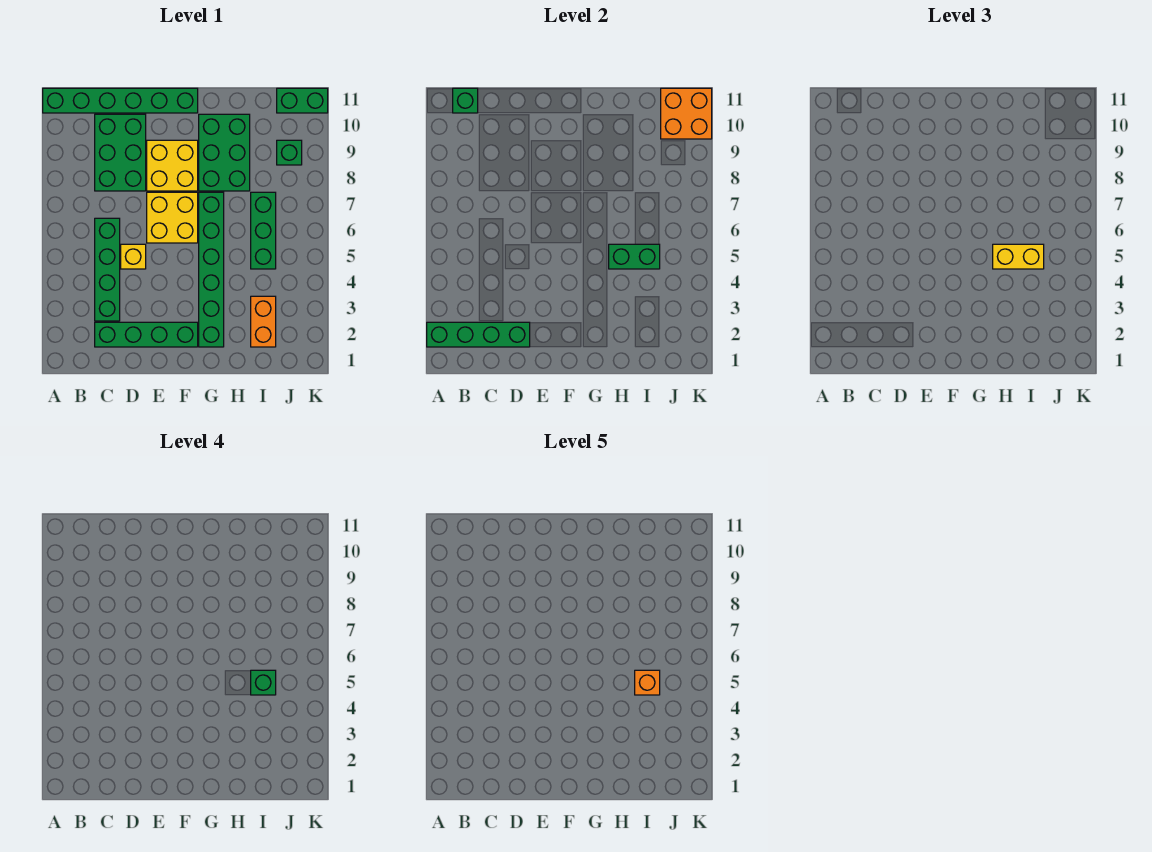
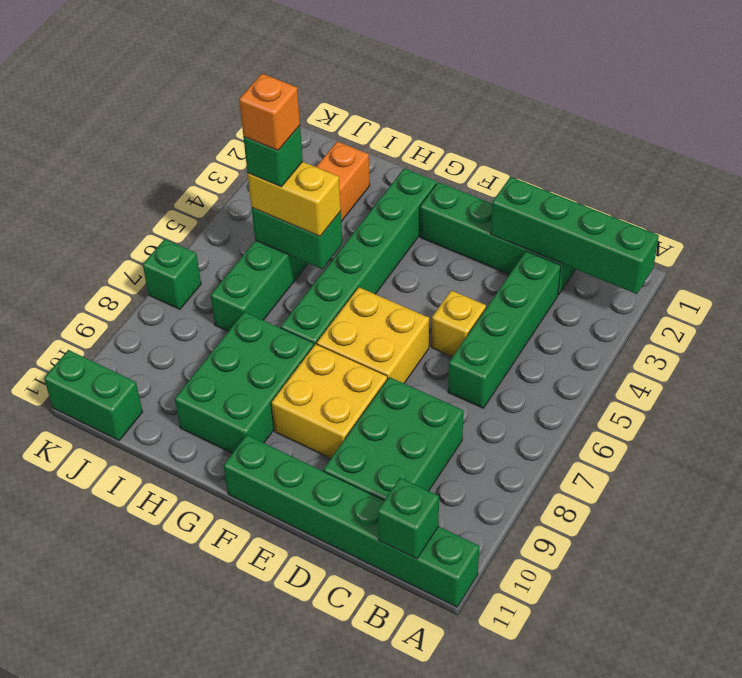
green 1x1 brick [277,140,302,165] -> green 1x1 brick moved to [143,239,201,309]
orange 2x2 brick [661,88,712,139] -> none

